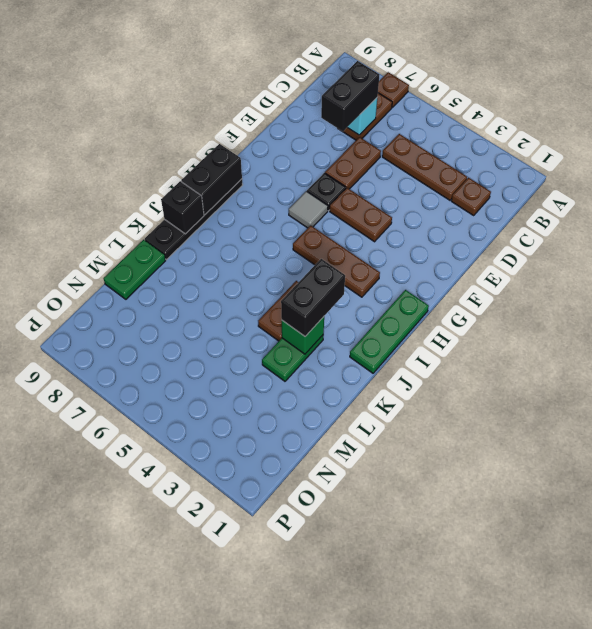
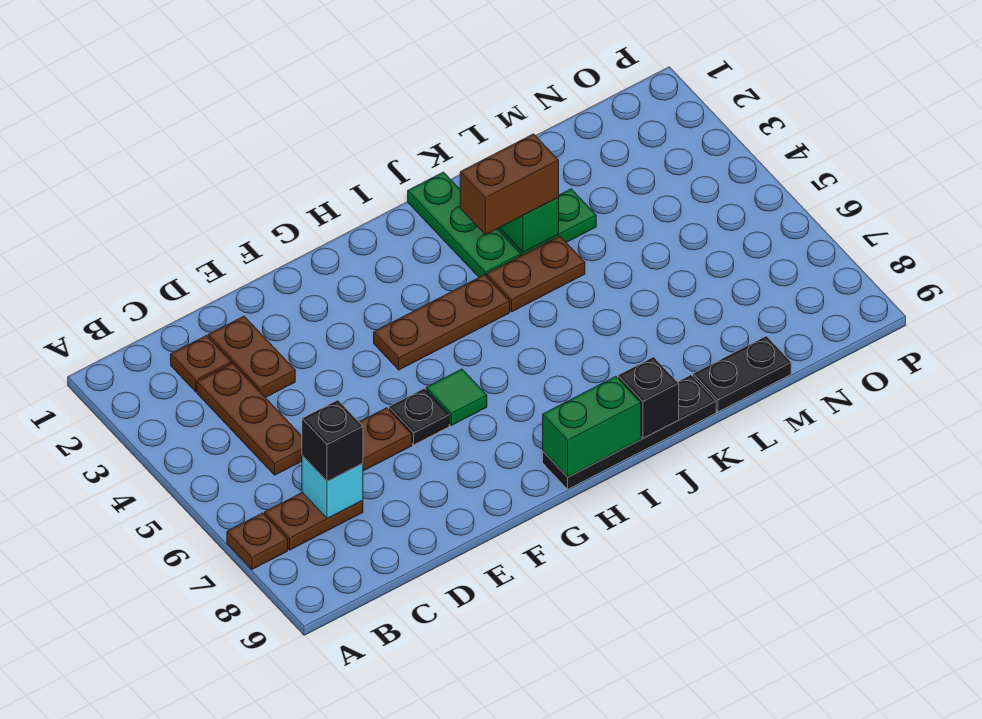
black 1x2 brick [321,61,379,132] -> black 1x1 brick [302,400,363,481]
brown 1x2 plate [330,188,392,242] -> brown 1x2 plate moved to [208,316,295,398]
grey 1x1 tile [289,191,328,228] -> green 1x1 tile [426,369,487,425]
green 1x3 plate [350,290,429,373] -> green 1x3 plate turned to [408,172,521,277]
brown 1x3 plate [293,225,380,297] -> brown 1x3 plate turned to [374,275,510,370]
black 1x2 brick [181,144,242,215] -> green 1x2 brick [543,376,641,477]
black 1x2 brick [281,259,345,336] -> brown 1x2 brick [460,134,559,235]
green 1x2 plate [104,240,166,299] -> black 1x2 plate [693,336,791,412]

